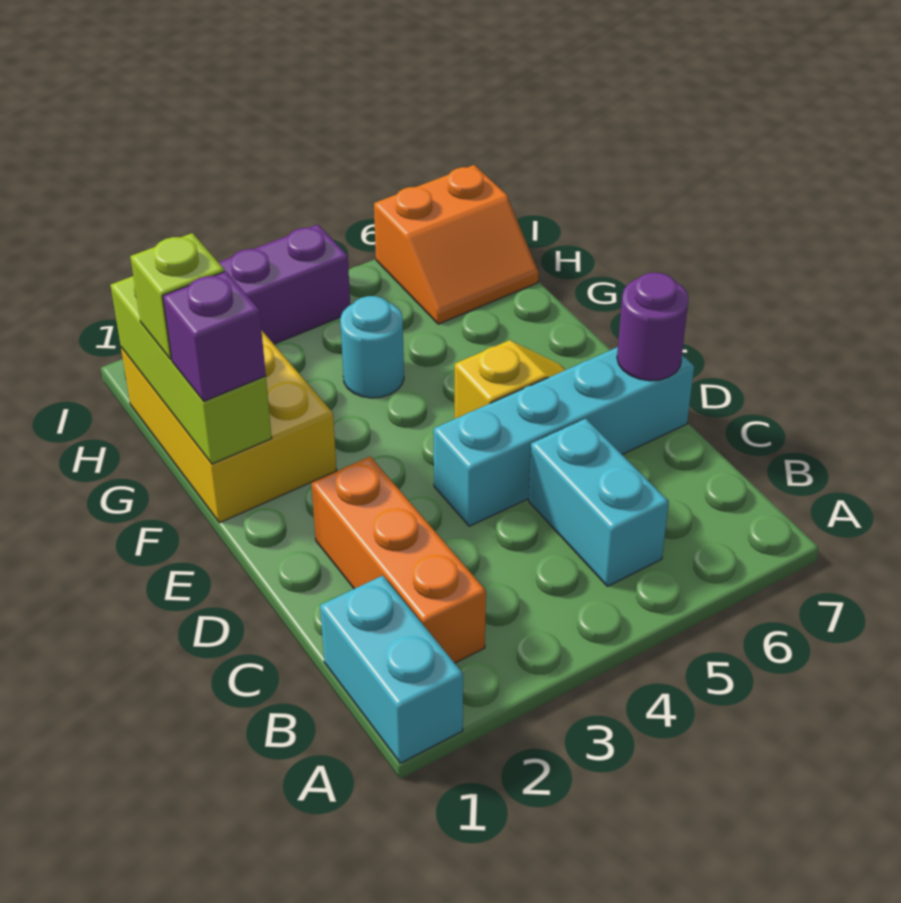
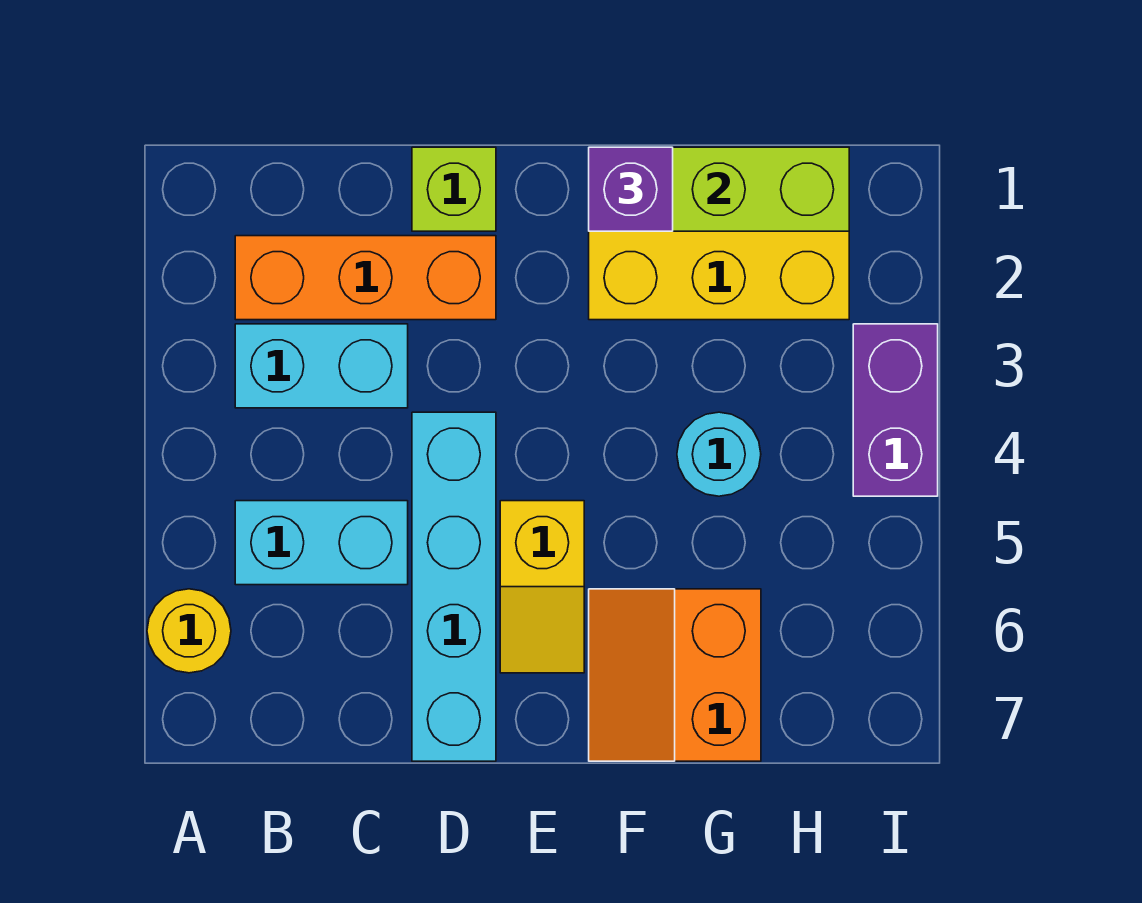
cyan 1x2 brick [320,576,463,763] -> cyan 1x2 brick moved to [235,324,408,408]
none -> yellow 1x1 round brick [147,589,231,673]
purple 1x1 round brick [617,273,689,381] -> none
lime 1x1 brick [130,233,225,360] -> lime 1x1 brick moved to [412,147,496,231]
orange 2x2 slope [374,165,538,324] -> orange 2x2 slope moved to [589,589,761,761]

